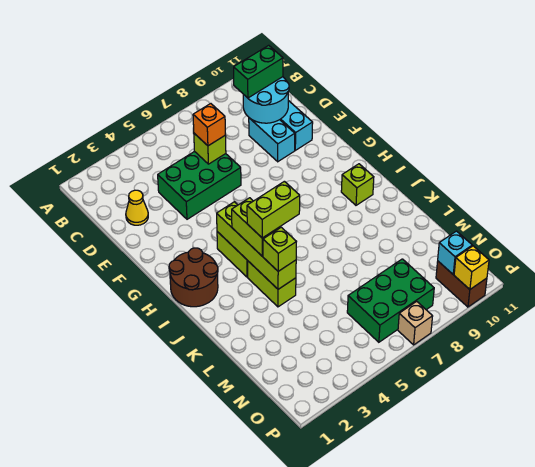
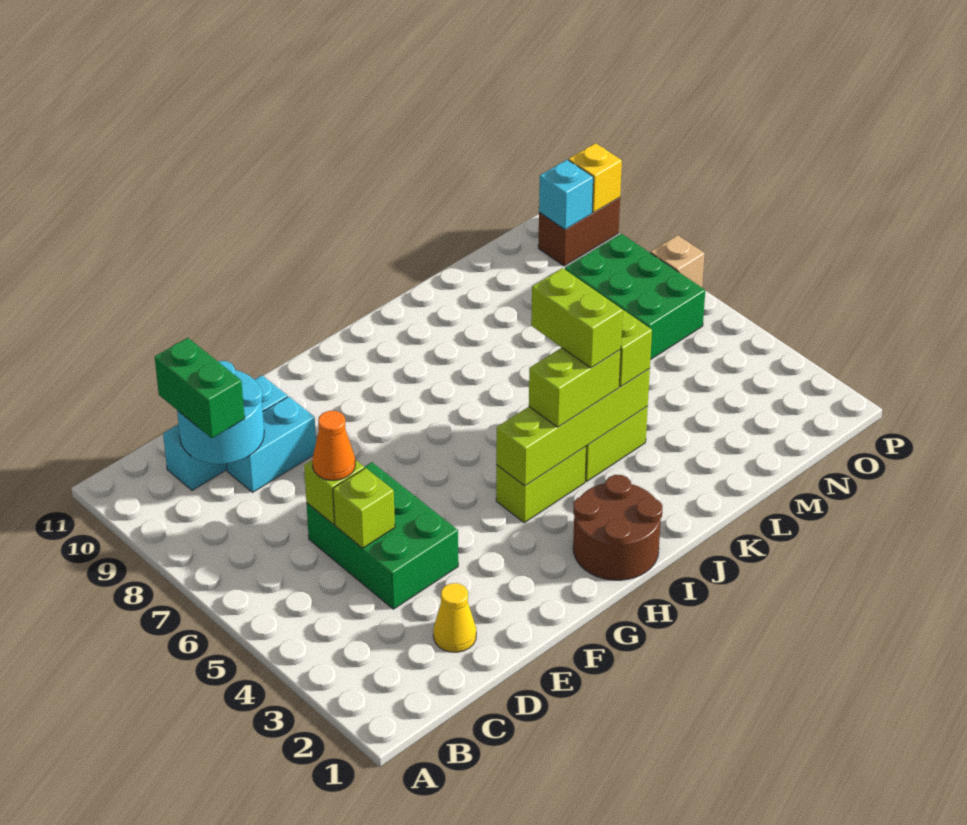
orange 1x1 brick [193,104,225,146] -> orange 1x1 cone [312,411,355,480]
lime 1x1 brick [341,164,374,205] -> lime 1x1 brick moved to [333,468,395,548]

